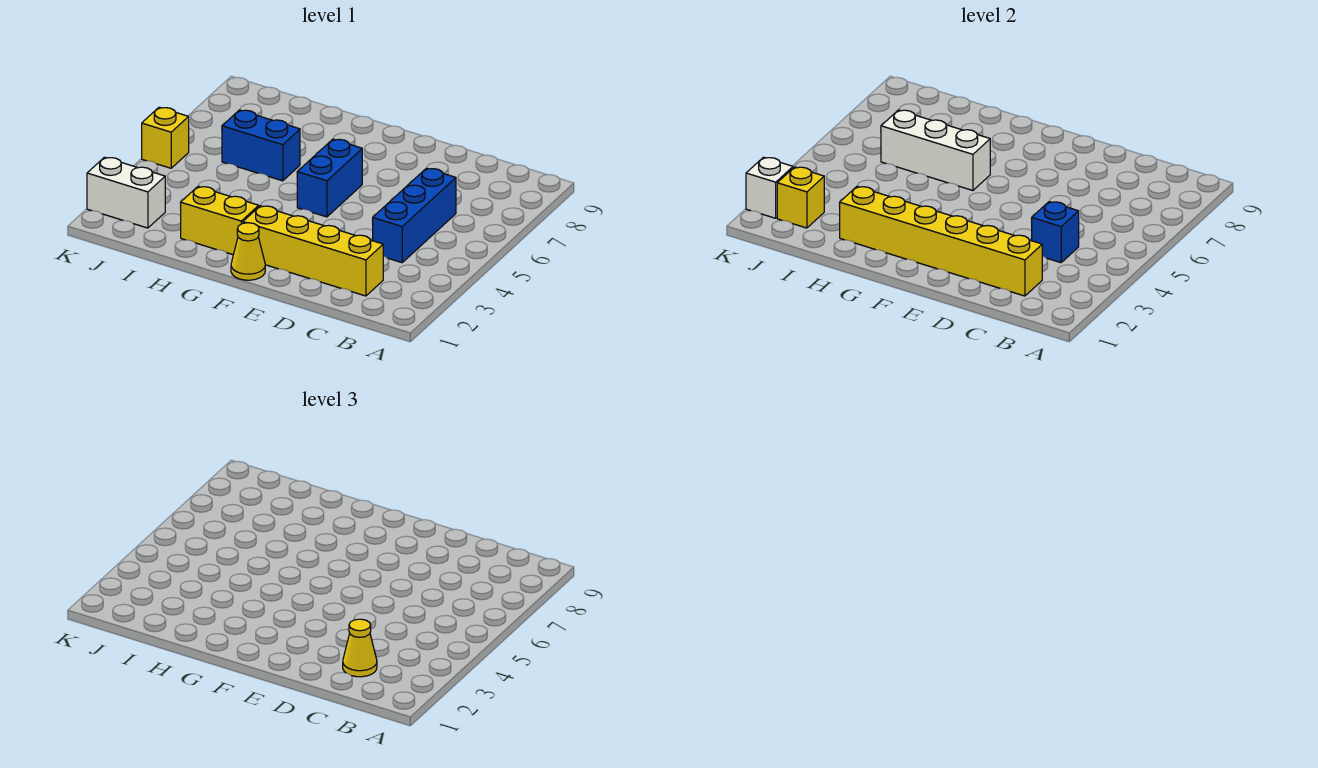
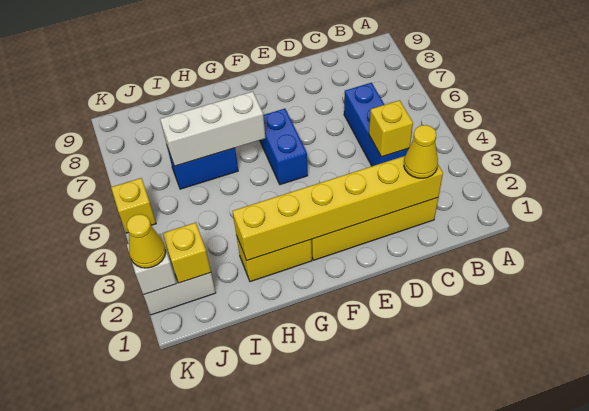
blue 1x1 brick [1031,202,1079,263] -> yellow 1x1 brick [369,100,413,157]
yellow 1x1 cone [231,223,265,280] -> yellow 1x1 cone moved to [127,214,166,268]

